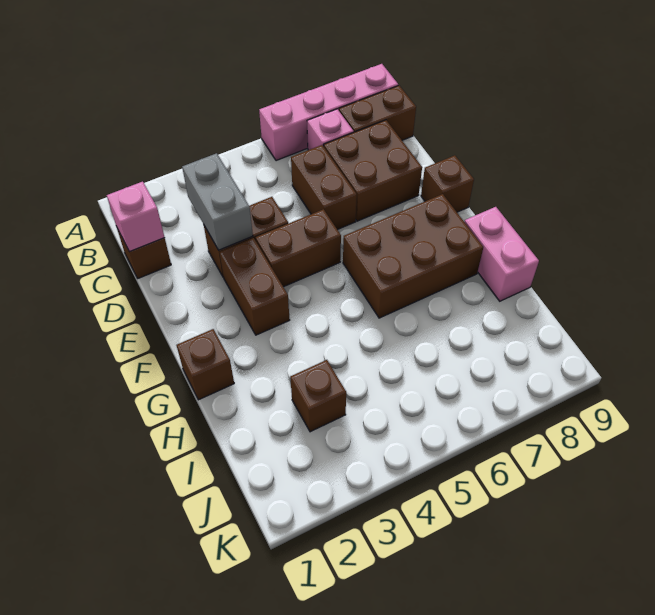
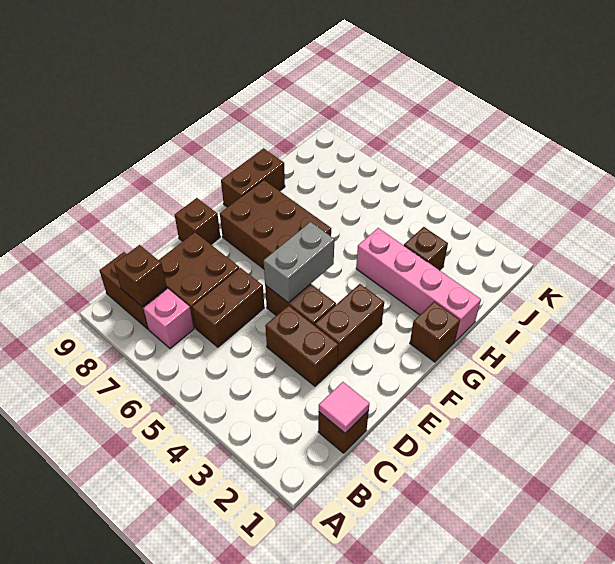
pink 1x4 brick [259,64,398,161] -> pink 1x4 brick moved to [356,228,481,341]
none -> brown 1x1 brick [114,245,167,306]
pink 1x1 brick [107,182,165,252] -> pink 1x1 tile [319,382,370,433]
grey 1x2 brick [182,153,253,250] -> grey 1x2 brick moved to [264,222,335,303]
pink 1x2 brick [465,207,539,301] -> brown 1x2 brick [221,148,285,207]

